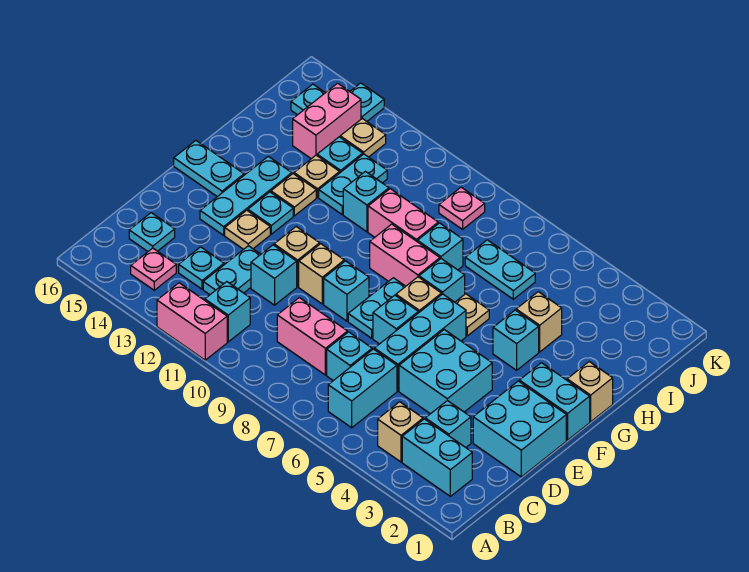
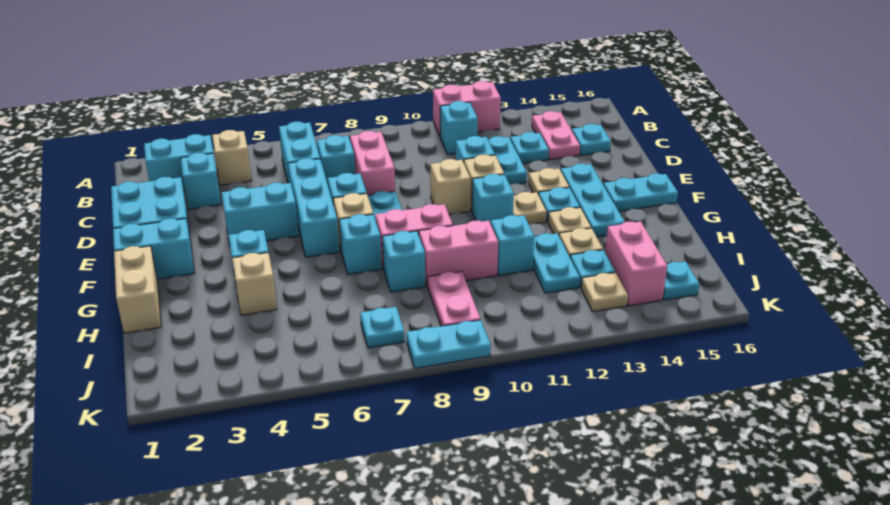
pink 1x1 plate [131,248,176,290] -> pink 1x2 plate [532,111,580,160]
pink 1x2 brick [277,298,347,375] -> pink 1x2 brick turned to [350,131,395,195]
cyan 2x2 brick [399,330,492,414] -> cyan 1x2 brick [222,183,299,246]
cyan 1x1 brick [324,261,369,321] -> cyan 1x1 brick moved to [472,174,514,223]
tan 1x1 brick [567,362,613,422] -> tan 1x2 brick [114,246,161,333]
tan 1x1 plate [455,294,489,336] -> tan 1x1 plate moved to [513,192,547,225]
cyan 1x2 plate [465,240,535,299] -> cyan 1x2 plate moved to [406,320,491,368]
pink 1x1 plate [439,187,485,229] -> pink 1x2 plate [427,271,480,326]
cyan 1x1 plate [350,83,384,121] -> cyan 1x1 plate moved to [360,307,404,348]

